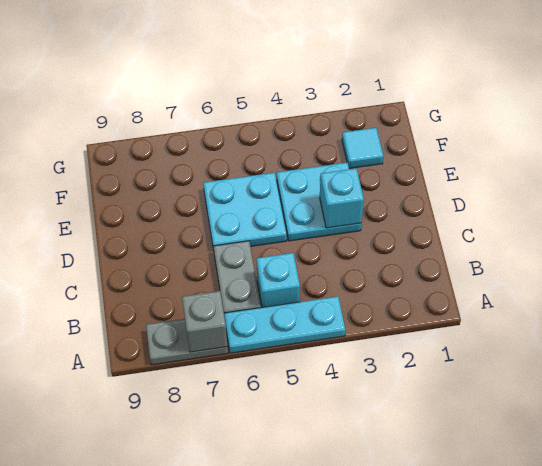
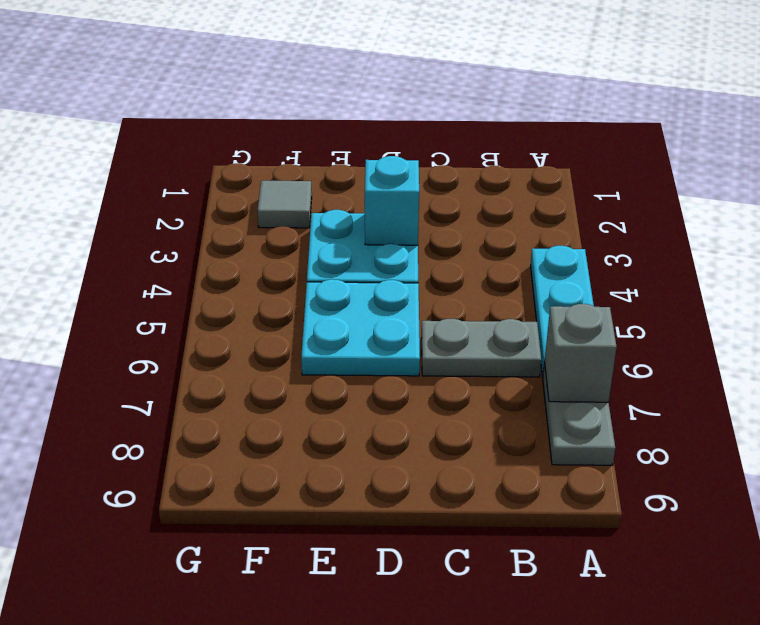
cyan 1x1 brick [256,253,300,307] -> none
cyan 1x1 tile [342,128,383,168] -> grey 1x1 tile [257,181,312,228]

